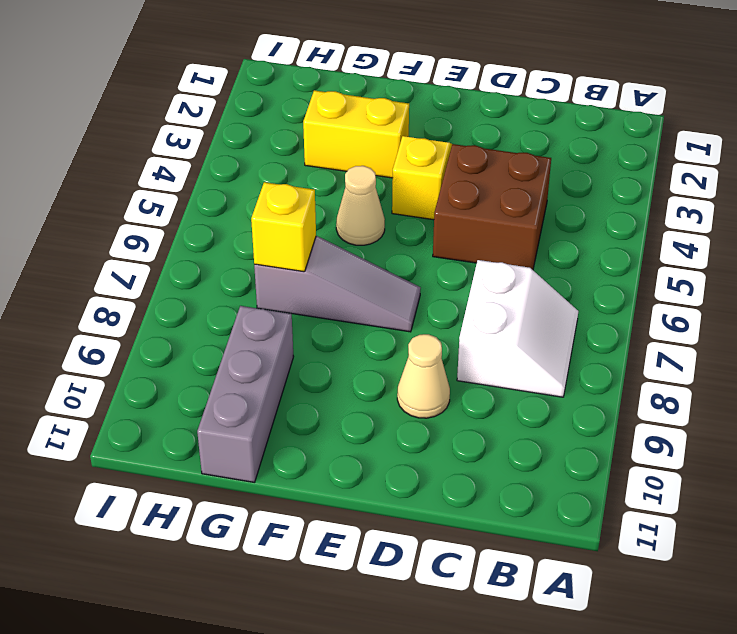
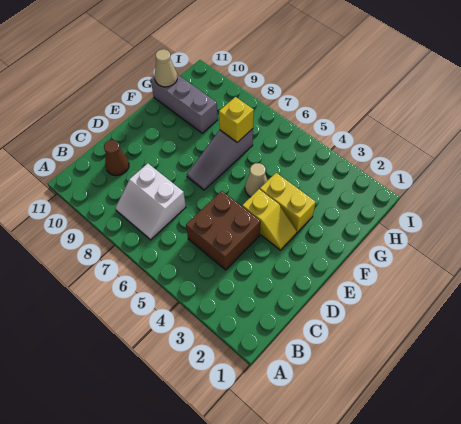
none -> brown 1x1 cone [104,140,129,176]
tan 1x1 cone [397,334,450,418] -> tan 1x1 cone moved to [155,49,177,87]
yellow 1x2 brick [303,90,409,178] -> yellow 1x2 brick turned to [260,173,316,233]

